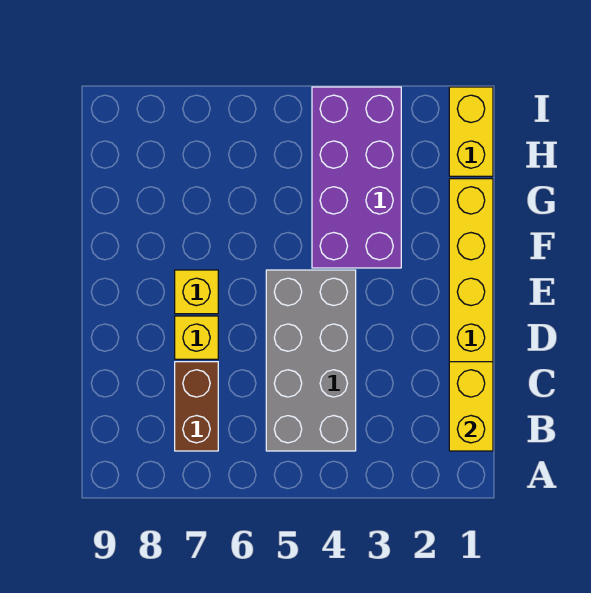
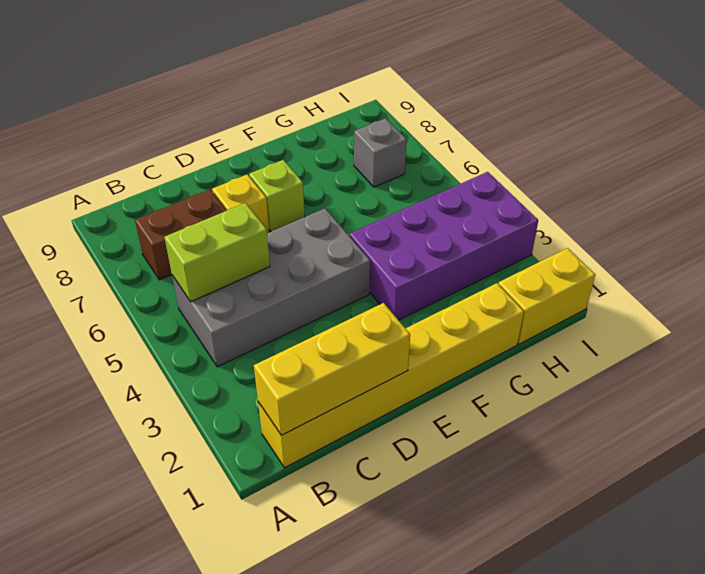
yellow 1x2 brick [449,362,493,451] -> yellow 1x3 brick [254,303,410,435]
none -> lime 1x2 brick [164,203,270,302]
yellow 1x1 brick [175,270,218,314] -> lime 1x1 brick [249,160,305,231]
none -> grey 1x1 brick [354,118,406,187]

